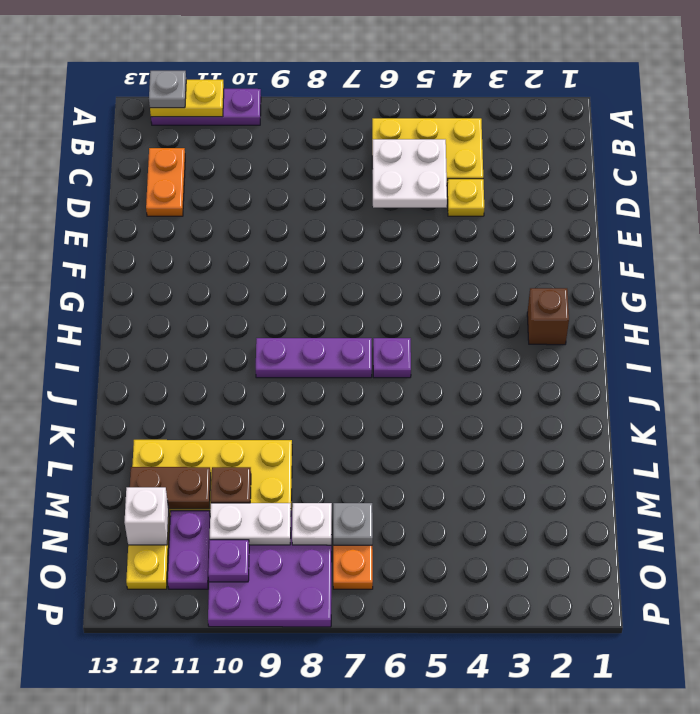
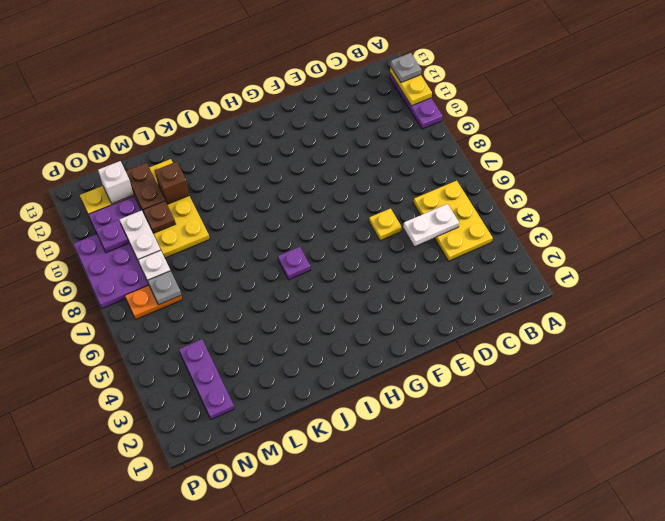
white 2x2 plate [373,139,447,208] -> white 1x2 plate [403,204,459,246]
orange 1x2 plate [146,148,185,216] -> none
yellow 1x1 plate [447,179,484,216] -> yellow 1x1 plate moved to [369,208,402,241]
brown 1x1 brick [527,288,569,345] -> brown 1x1 brick moved to [155,162,189,204]
purple 1x3 plate [256,338,372,378] -> purple 1x3 plate moved to [179,339,234,420]

